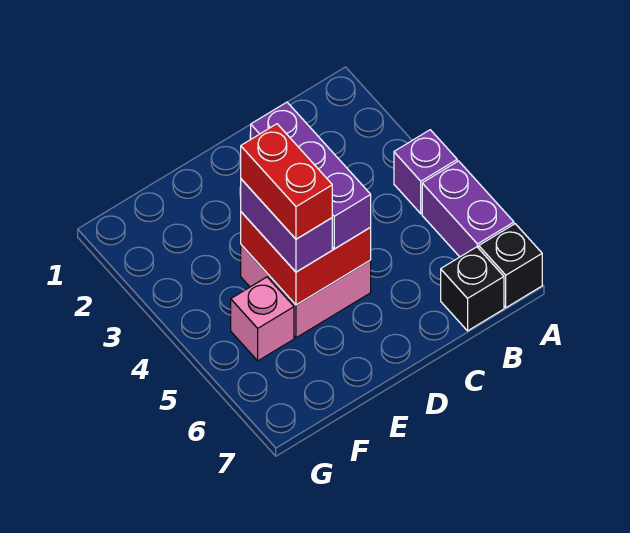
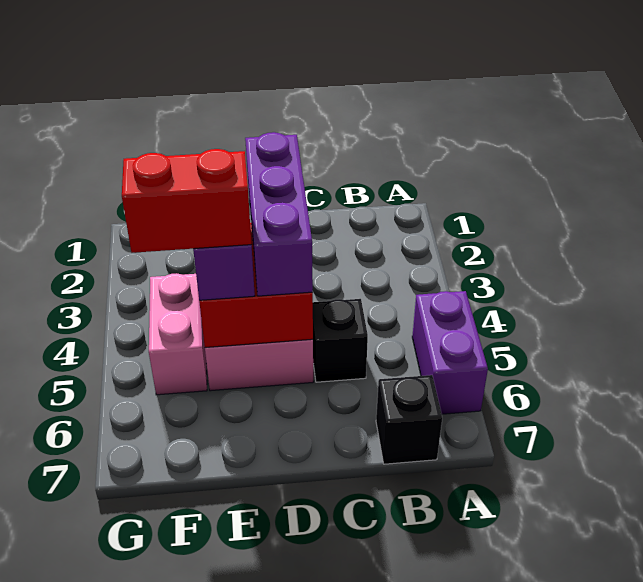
purple 1x1 brick [394,130,457,214] -> none
black 1x1 brick [479,224,542,308] -> black 1x1 brick moved to [313,299,368,382]
red 1x2 brick [241,124,332,239] -> red 1x2 brick turned to [122,149,251,253]
pink 1x1 brick [231,277,294,361] -> pink 1x2 brick [149,273,207,395]

